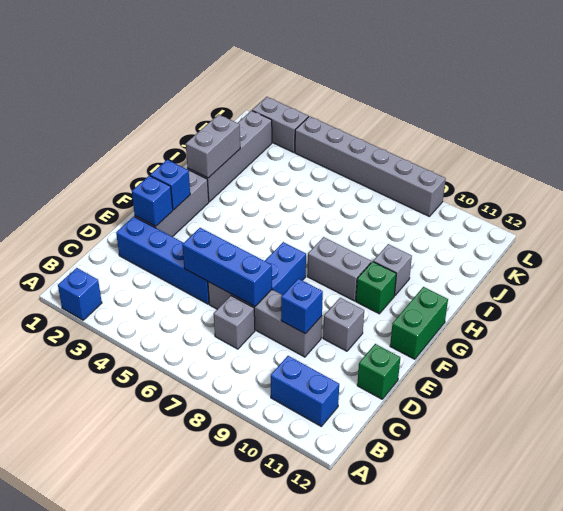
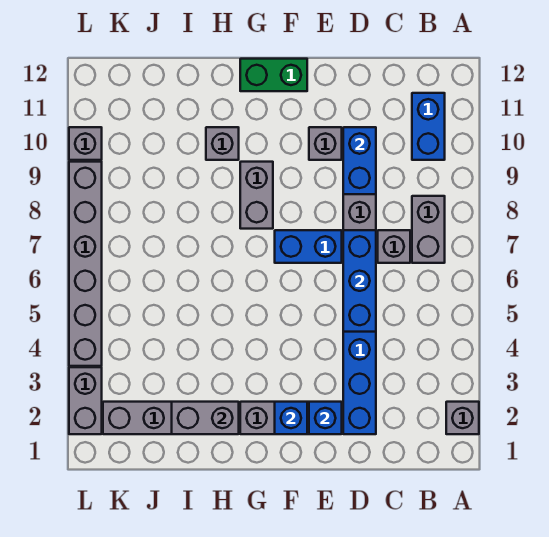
blue 1x1 brick [58,268,102,320] -> grey 1x1 brick [446,402,479,434]
none -> grey 1x2 brick [412,196,445,263]
blue 1x1 brick [281,279,323,334] -> blue 1x2 brick [343,127,376,194]
green 1x1 brick [357,344,400,399] -> none
green 1x1 brick [356,261,396,314] -> none
none -> grey 1x1 brick [69,127,102,160]

